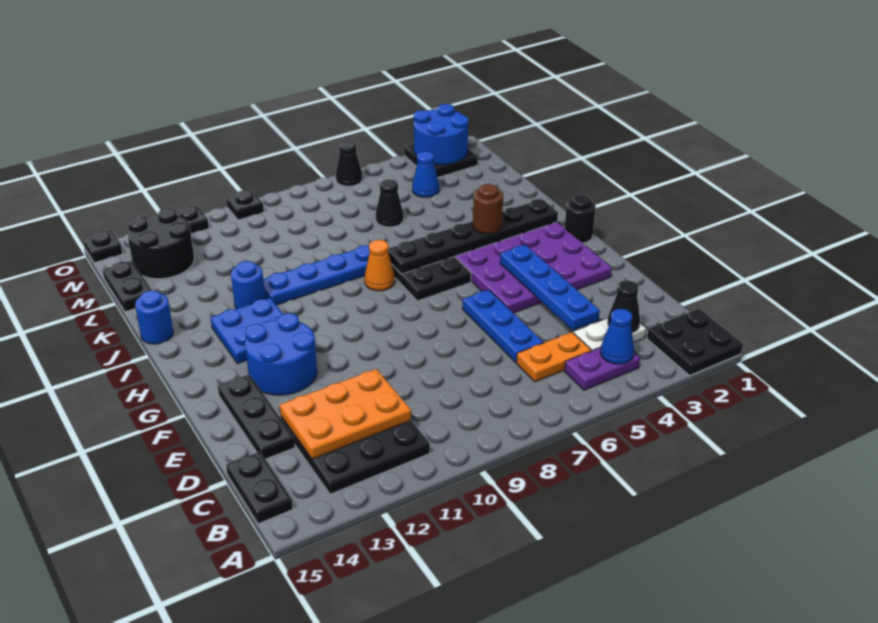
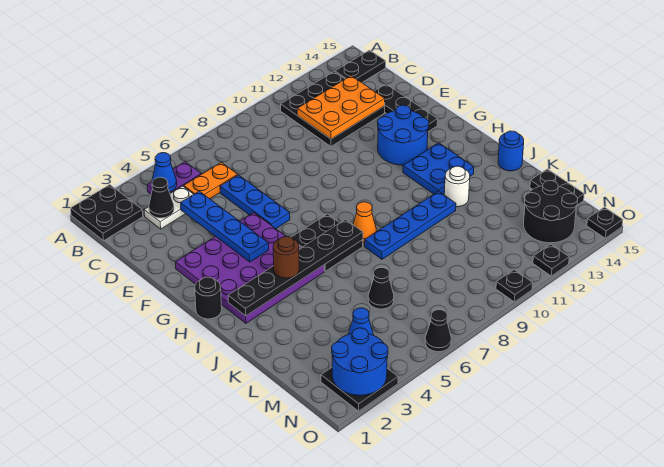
black 1x2 plate [226,452,293,524] -> black 1x2 plate turned to [335,50,386,83]
blue 1x1 round brick [231,261,265,309] -> white 1x1 round brick [444,166,470,207]

